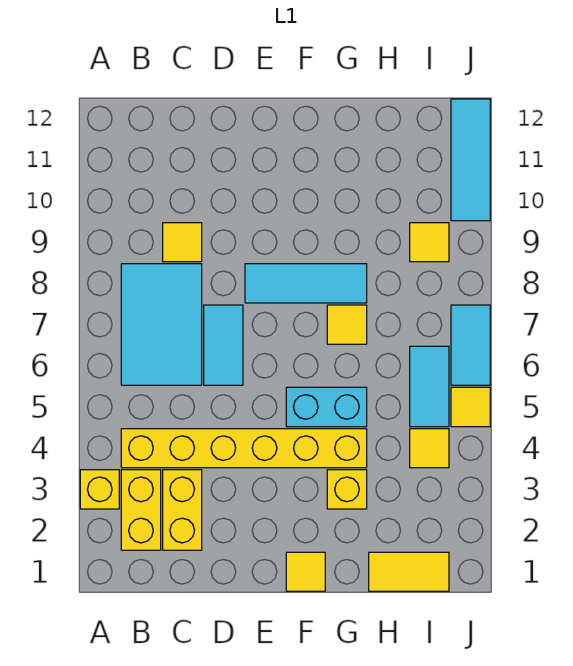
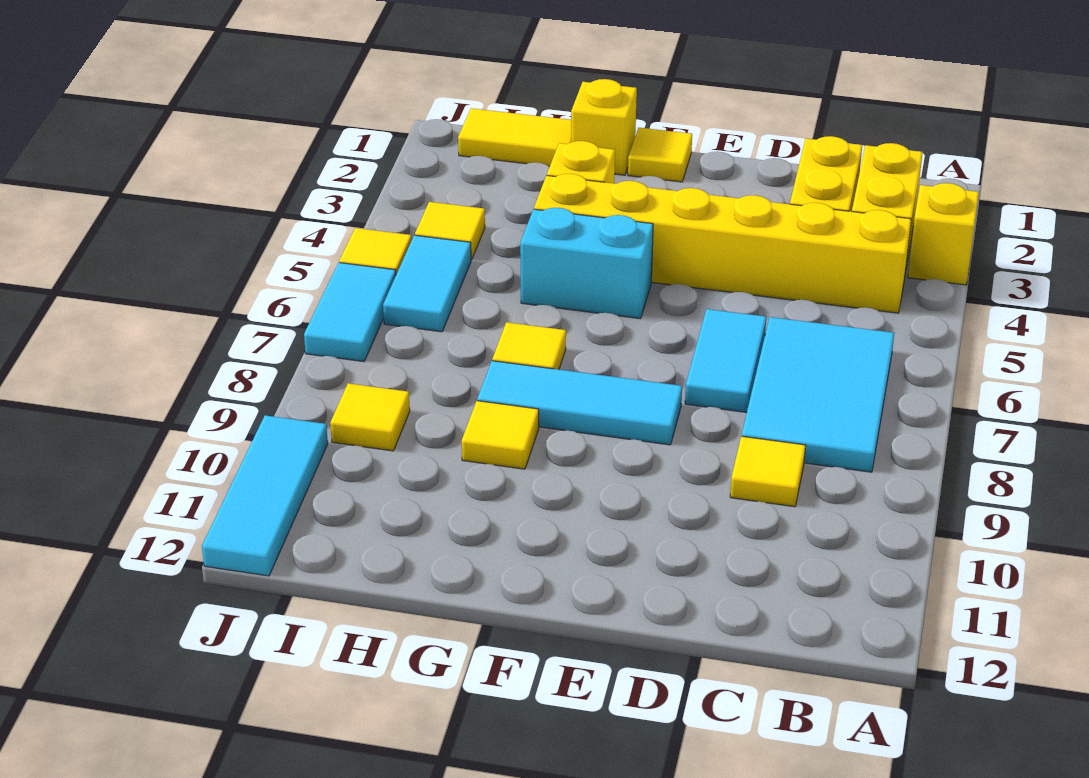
none -> yellow 1x1 brick [571,79,637,175]
none -> yellow 1x1 tile [462,401,539,469]

